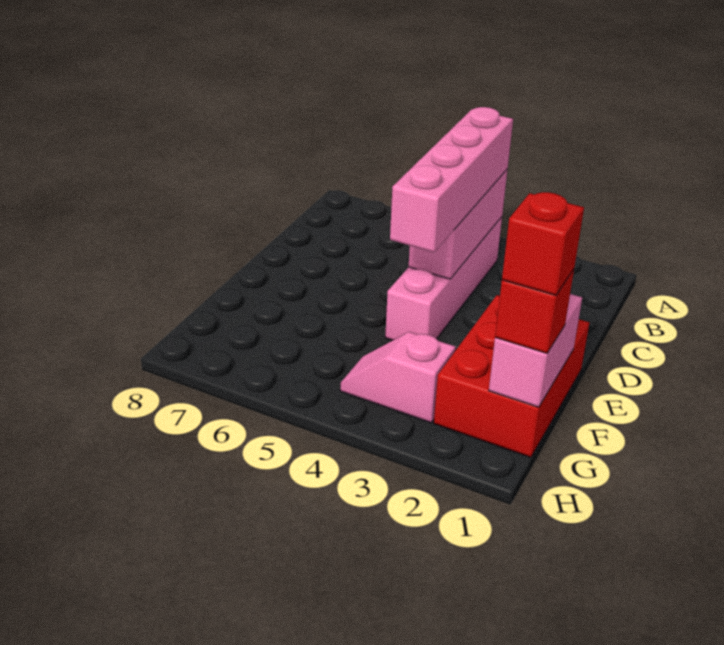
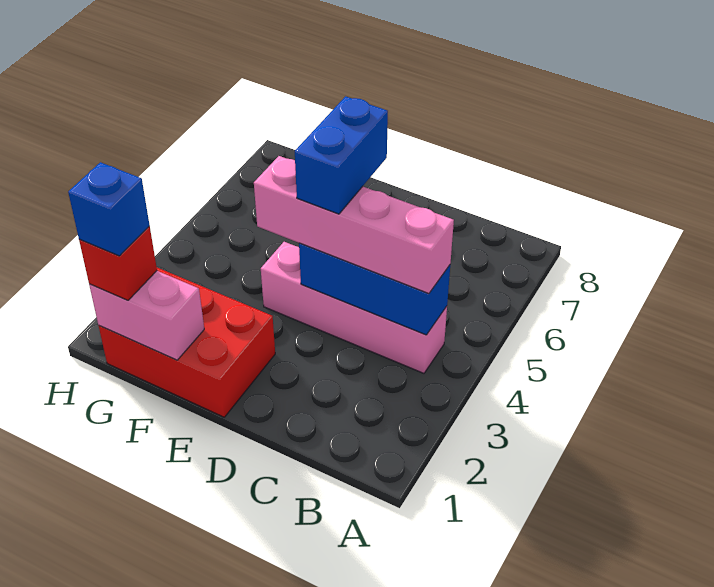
pink 1x3 brick [409,169,508,279] -> blue 1x3 brick [299,243,450,335]
none -> blue 1x2 brick [295,96,388,214]
red 1x1 brick [502,192,584,295] -> blue 1x1 brick [68,162,150,256]
pink 1x2 slope [340,332,456,423] -> none

